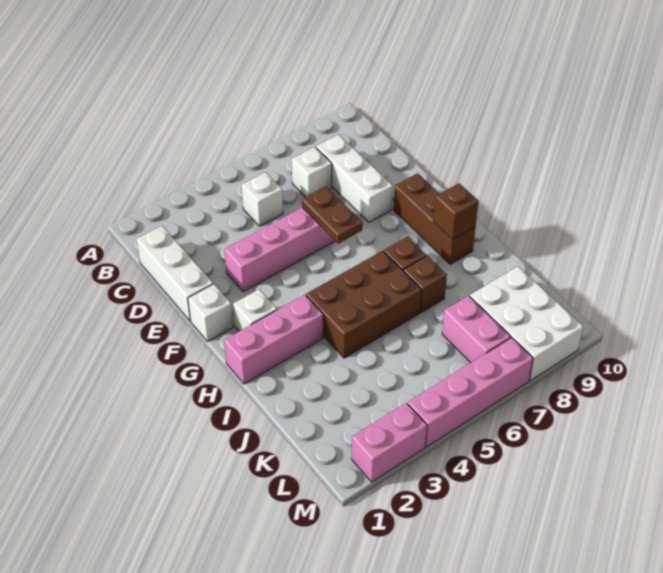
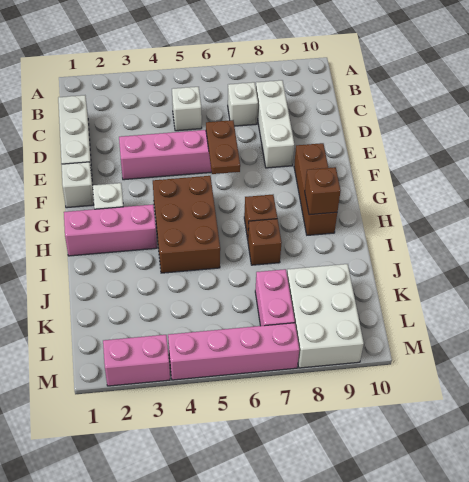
brown 2x3 brick [306,251,421,358] -> brown 2x3 brick turned to [153,176,220,273]

